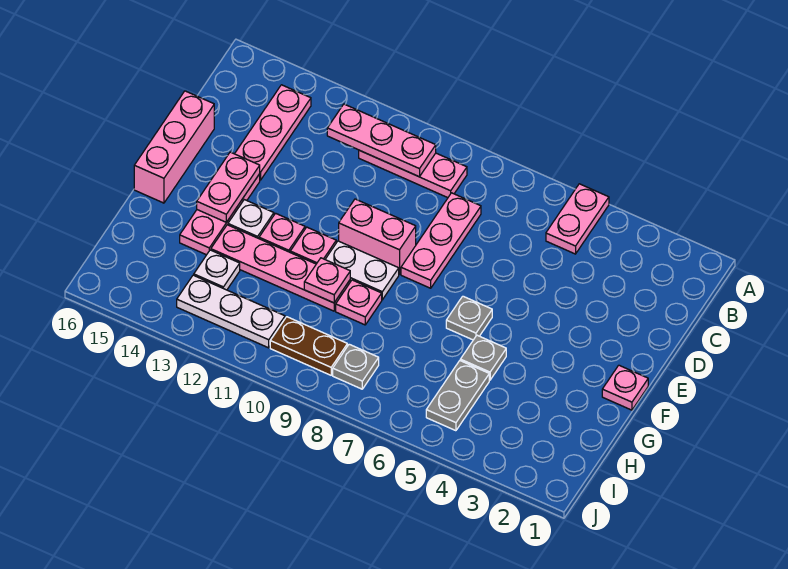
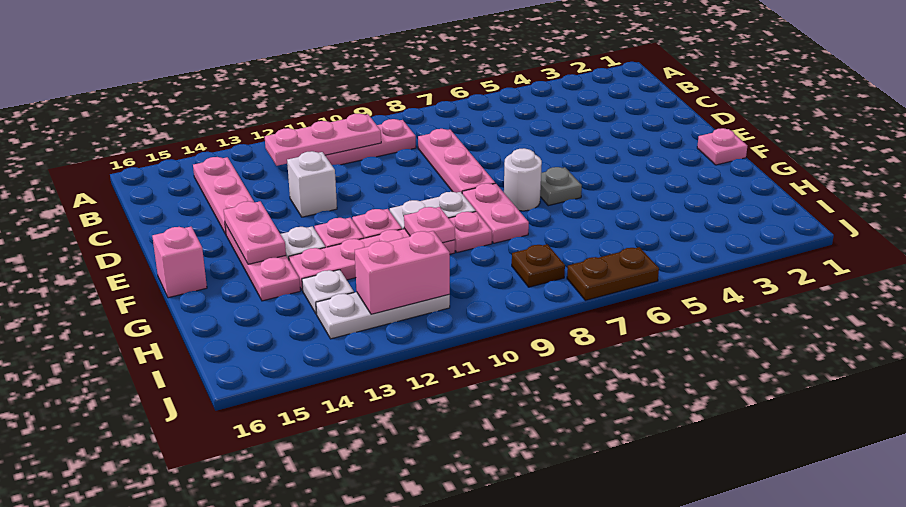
pink 1x2 plate [546,184,609,254] -> pink 1x2 plate moved to [462,183,529,243]
none -> white 1x1 brick [287,151,337,217]
pink 1x3 brick [134,91,214,203] -> pink 1x1 brick [152,227,207,298]
pink 1x2 brick [339,199,416,275] -> pink 1x2 brick moved to [355,231,450,314]
none -> white 1x1 round brick [504,148,542,211]
grey 1x1 plate [460,335,506,380] -> none
grey 1x2 plate [426,361,489,431] -> none
grey 1x1 plate [333,344,379,389] -> brown 1x1 plate [512,244,565,287]
brown 1x2 plate [270,317,347,375] -> brown 1x2 plate moved to [567,247,659,300]

